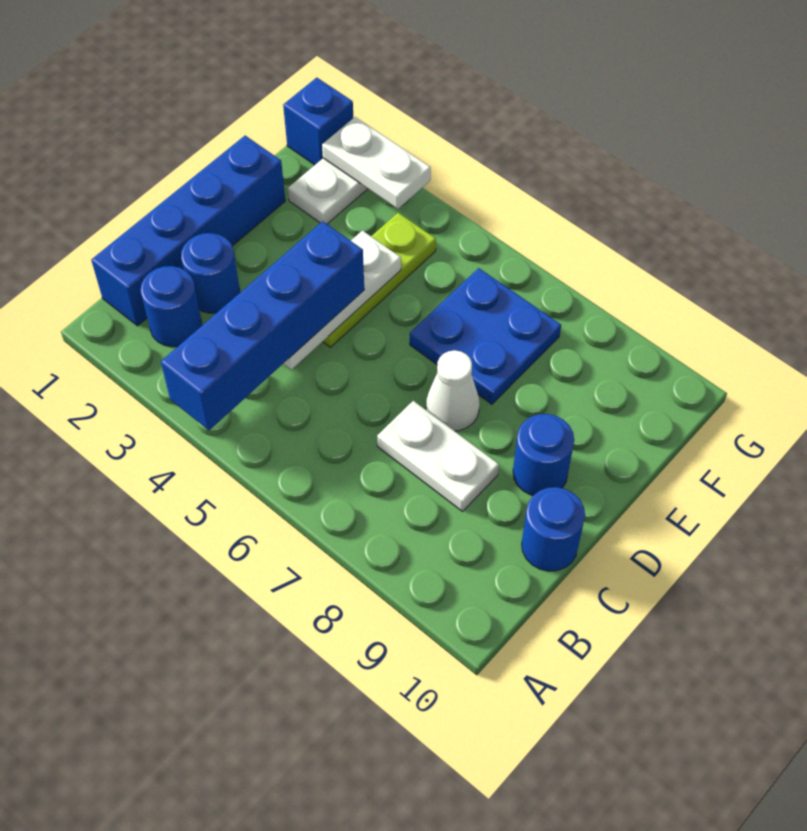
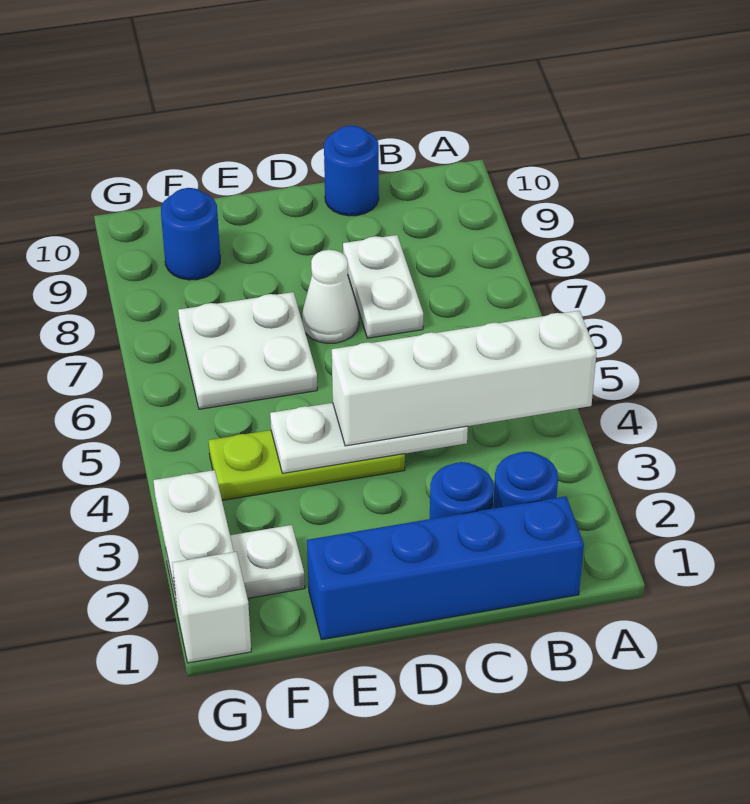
blue 1x4 brick [161,221,364,430] -> white 1x4 brick [332,311,597,446]
blue 1x1 round brick [513,414,574,495] -> blue 1x1 round brick moved to [161,188,220,280]
blue 2x2 plate [410,268,561,404] -> white 2x2 plate [178,292,317,409]
blue 1x1 brick [283,78,353,165] -> white 1x1 brick [172,552,251,663]

